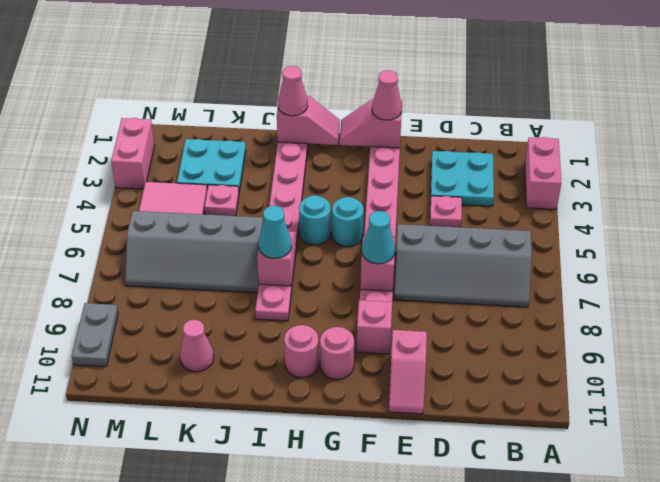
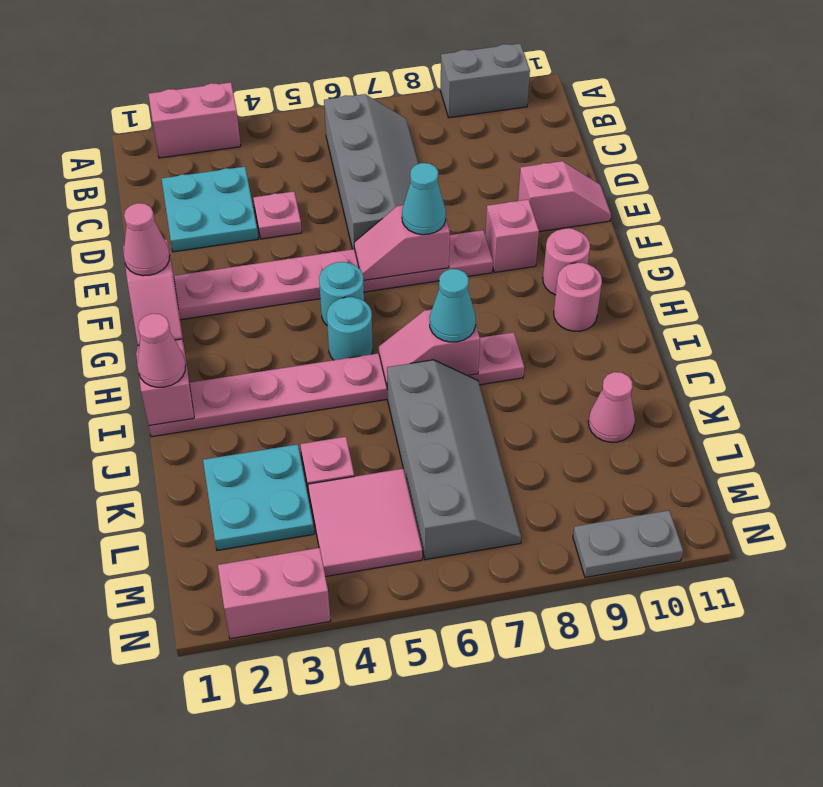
none -> grey 1x2 brick [440,43,530,118]

